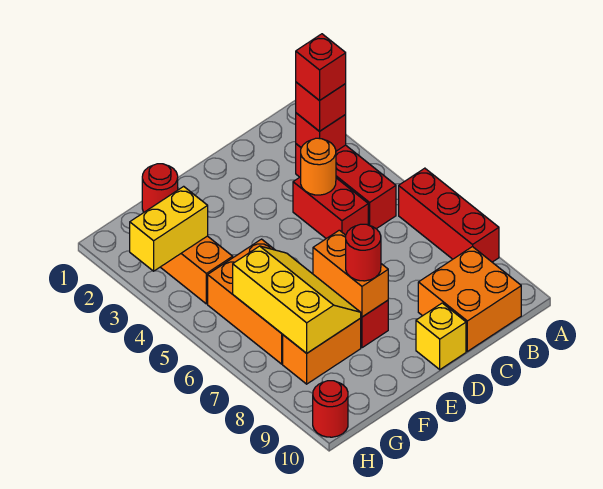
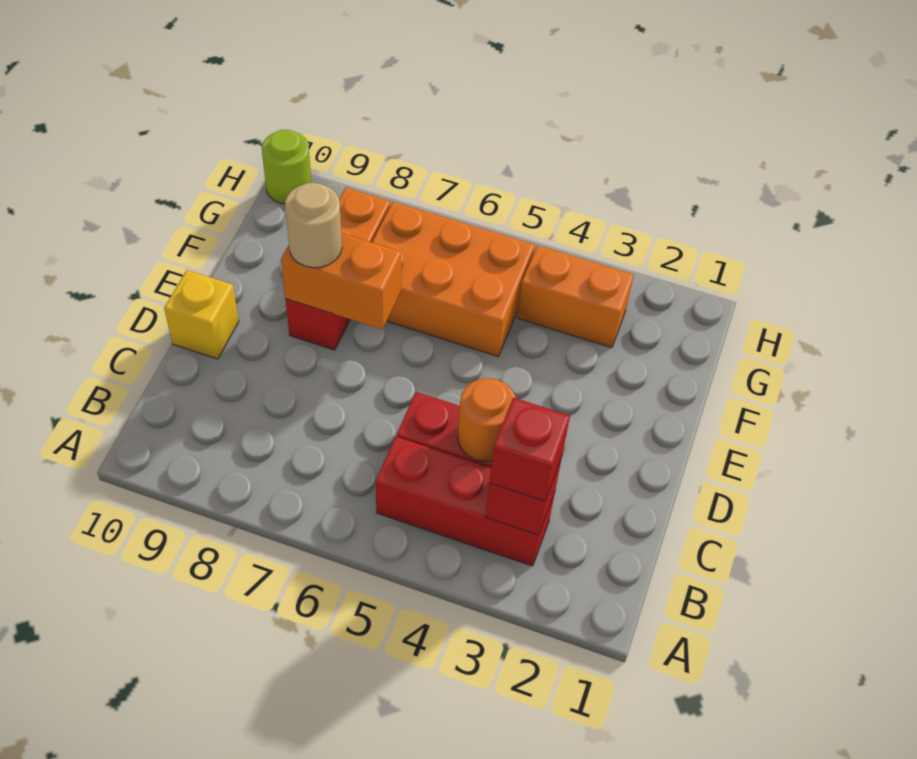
red 1x3 brick [399,168,499,262] -> none
red 1x1 brick [296,34,346,101] -> none
orange 2x2 brick [418,247,521,351] -> none
red 1x1 round brick [346,224,381,281] -> tan 1x1 round brick [285,183,342,268]
red 1x1 round brick [142,164,178,212] -> none
yellow 2x3 slope [233,246,361,353] -> none
yellow 1x2 brick [130,186,208,271] -> none
red 1x1 round brick [313,381,348,437] -> lime 1x1 round brick [262,130,311,204]

